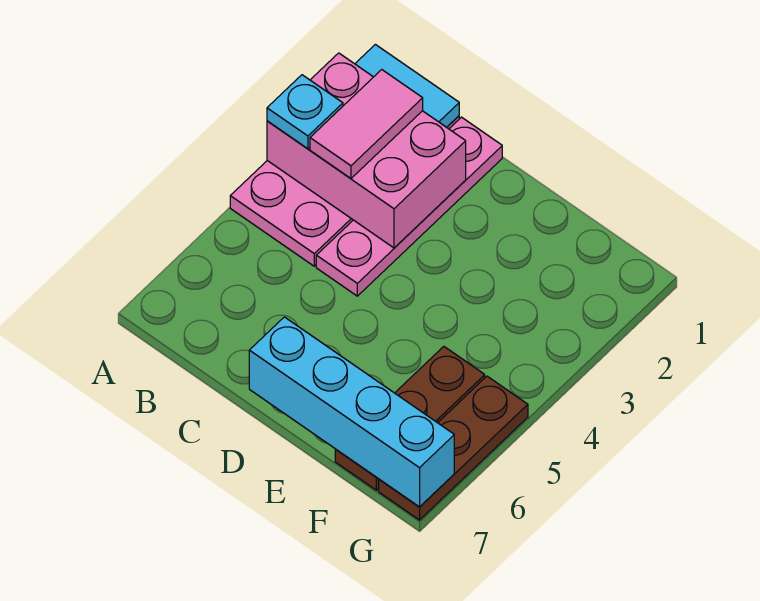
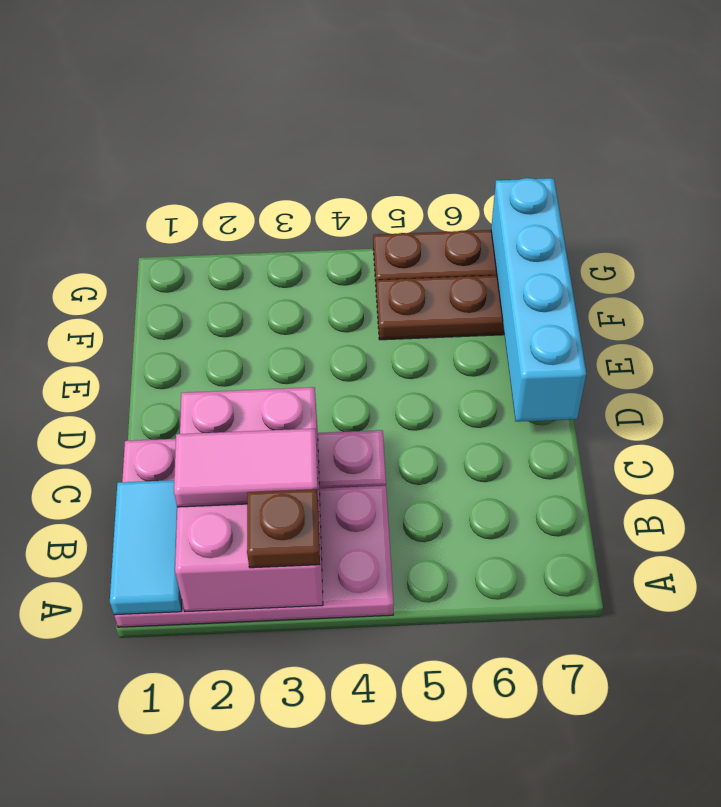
cyan 1x1 plate [267,75,343,149] -> brown 1x1 plate [247,489,320,568]

